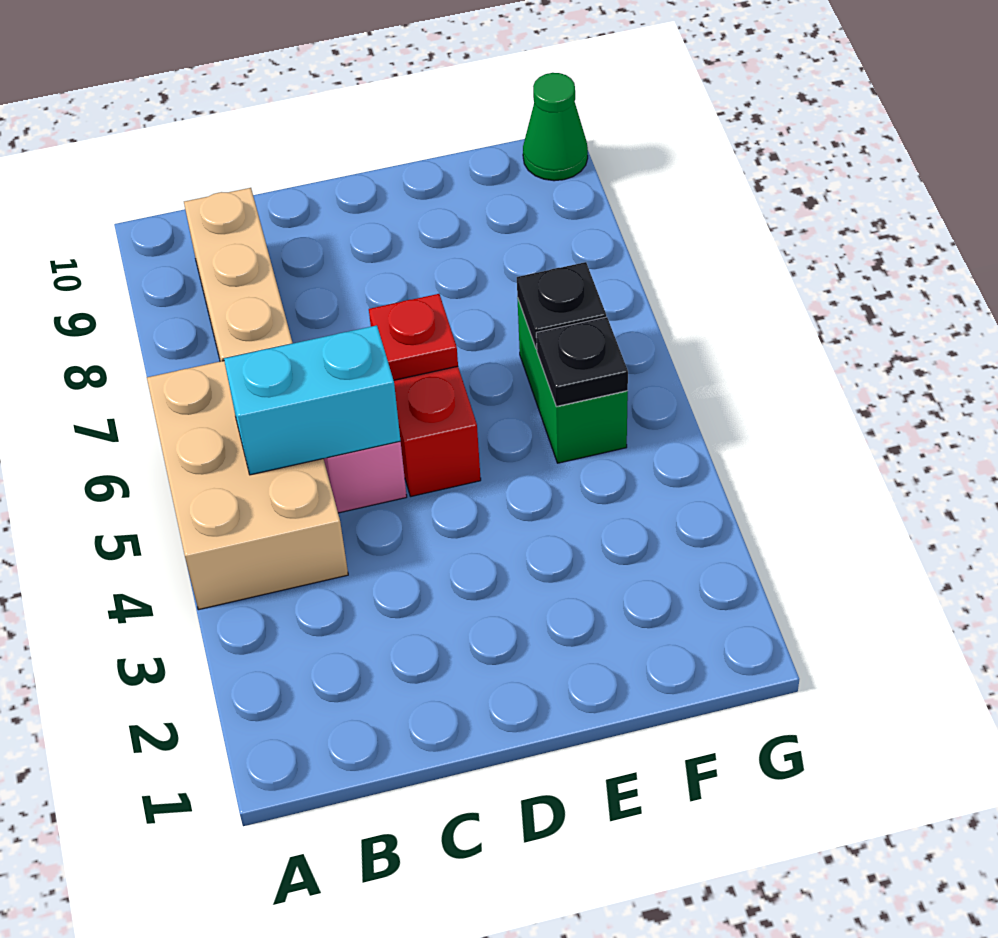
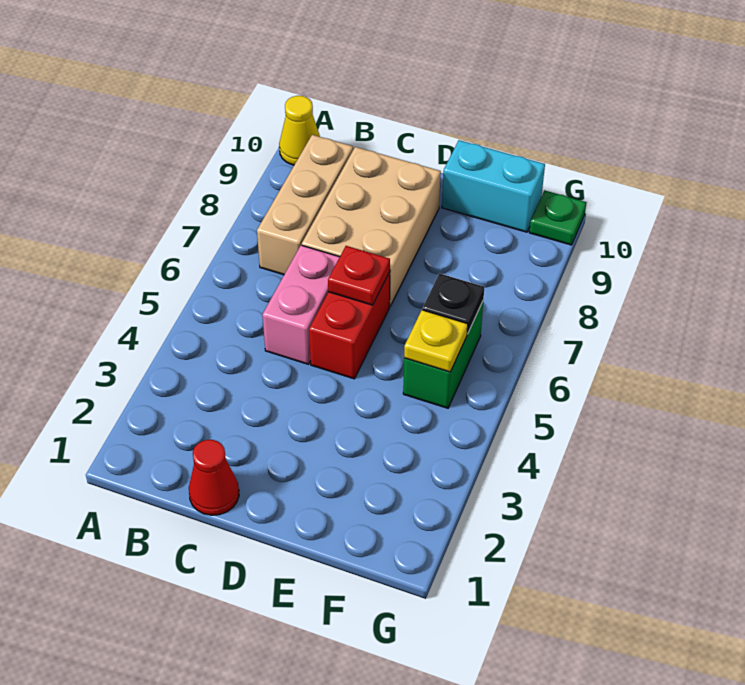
tan 2x3 brick [147,361,348,610] -> tan 2x3 brick moved to [302,147,441,307]
none -> yellow 1x1 cone [279,96,320,165]
cyan 1x2 brick [224,325,401,475] -> cyan 1x2 brick moved to [442,140,545,232]
none -> red 1x1 cone [189,440,239,515]
black 1x1 plate [536,317,628,406] -> yellow 1x1 plate [404,310,468,372]
green 1x1 cone [523,73,588,181] -> green 1x1 plate [529,190,586,245]

